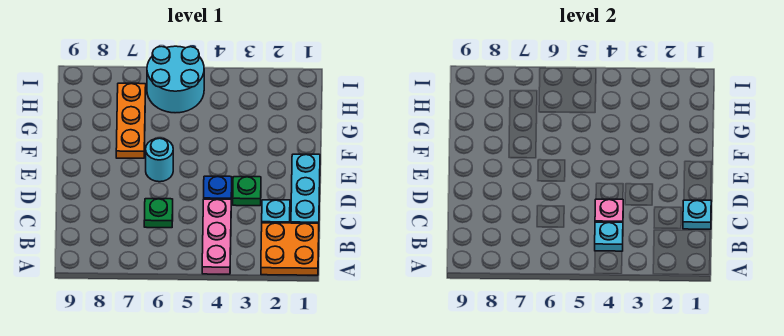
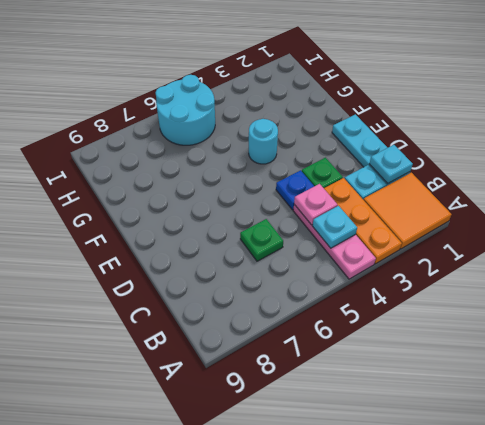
orange 2x2 plate [261,223,319,275] -> orange 2x2 tile [364,173,451,249]
cyan 1x1 round brick [146,138,173,182] -> cyan 1x1 round brick moved to [249,119,278,164]
orange 1x3 plate [116,83,146,158] -> orange 1x3 plate moved to [324,178,402,264]

